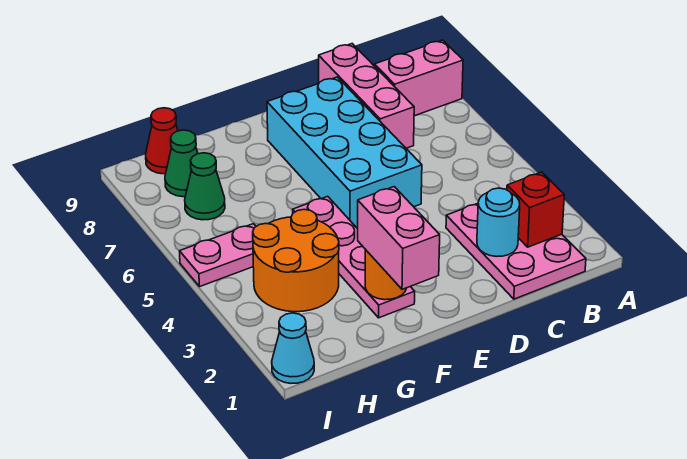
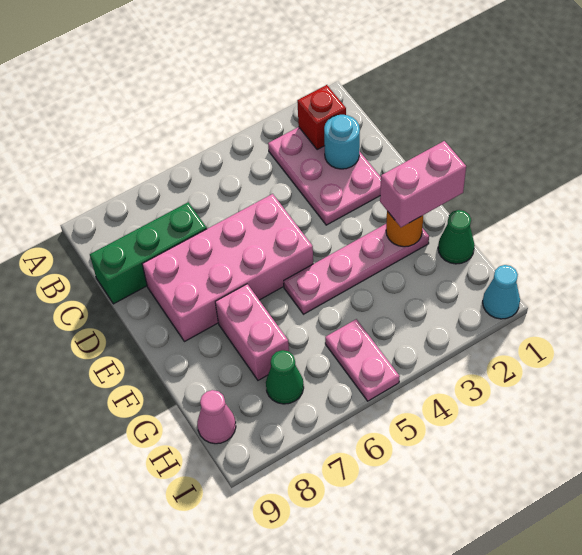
pink 1x2 brick [375,40,463,116] -> pink 1x2 brick moved to [215,284,289,380]
pink 2x3 plate [446,204,586,299] -> pink 2x3 plate turned to [268,127,381,225]
pink 1x3 brick [319,44,414,148] -> green 1x3 brick [90,202,207,304]
cyan 2x4 brick [267,77,422,228] -> pink 2x4 brick [142,194,313,342]
orange 2x2 round brick [253,209,339,312] -> none
green 1x1 cone [165,130,198,197] -> green 1x1 cone moved to [438,210,475,264]
red 1x1 cone [146,108,178,174] -> pink 1x1 cone [197,390,236,444]

